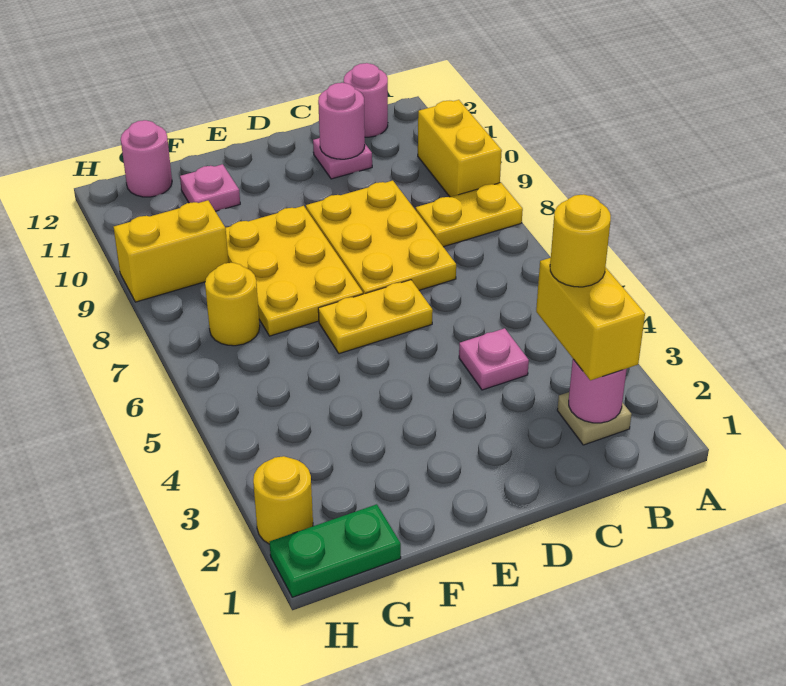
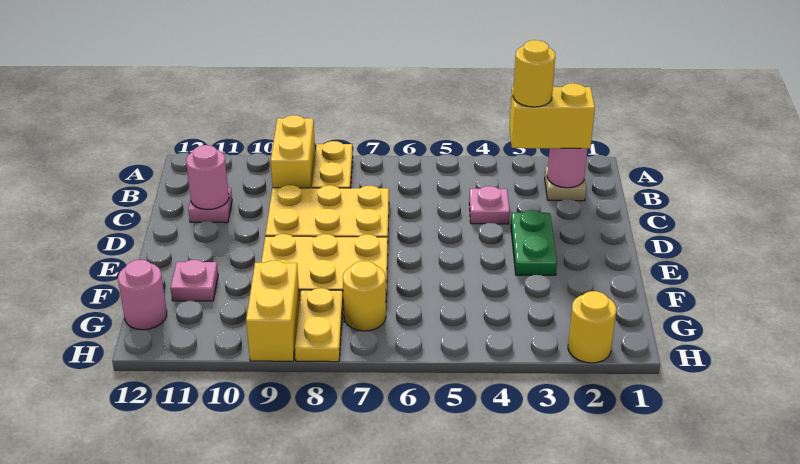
yellow 1x2 brick [418,100,502,197] -> yellow 1x2 brick turned to [271,115,315,188]
pink 1x1 round brick [344,63,388,137] -> none
yellow 1x2 plate [318,280,433,354] -> yellow 1x2 plate moved to [295,288,343,362]
green 1x2 plate [270,504,401,597] -> green 1x2 plate moved to [511,210,557,275]

